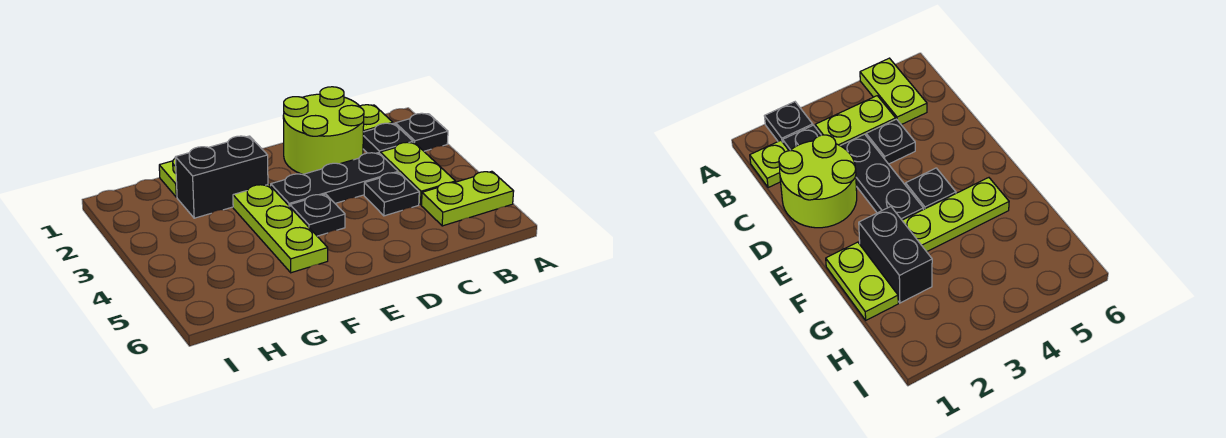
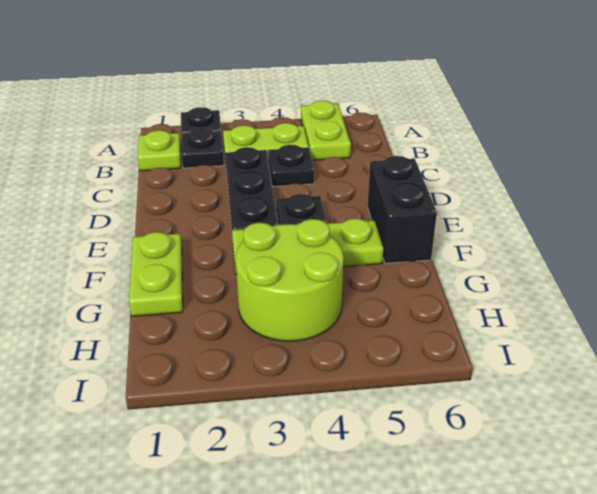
lime 2x2 round brick [283,87,364,174] -> lime 2x2 round brick moved to [236,219,344,341]
black 1x2 brick [175,136,268,218] -> black 1x2 brick moved to [368,156,437,263]

